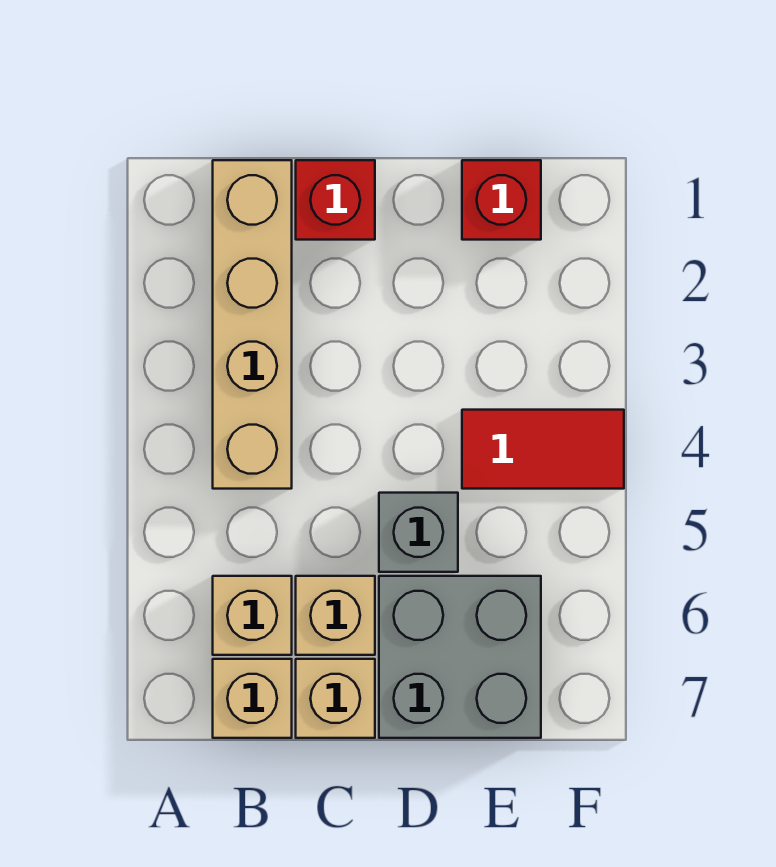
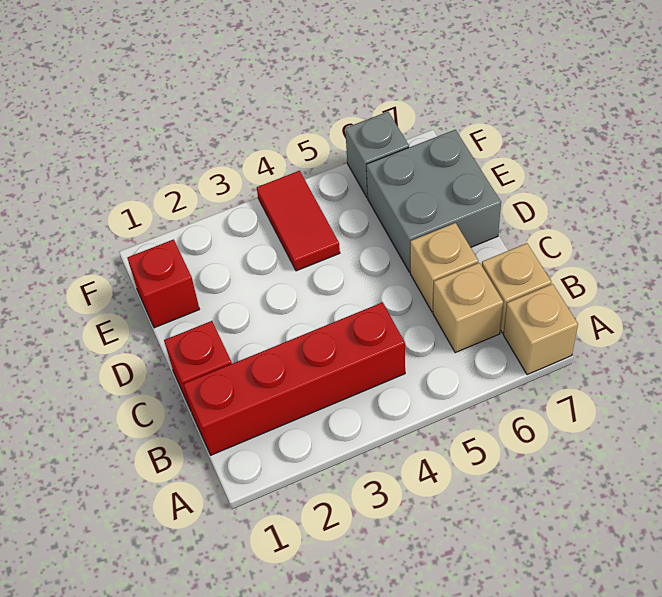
tan 1x4 brick [213,160,292,489] -> red 1x4 brick [184,302,405,455]
tan 1x1 brick [296,659,375,738] -> tan 1x1 brick moved to [503,284,578,375]
grey 1x1 brick [379,493,458,572] -> grey 1x1 brick moved to [345,112,409,197]

